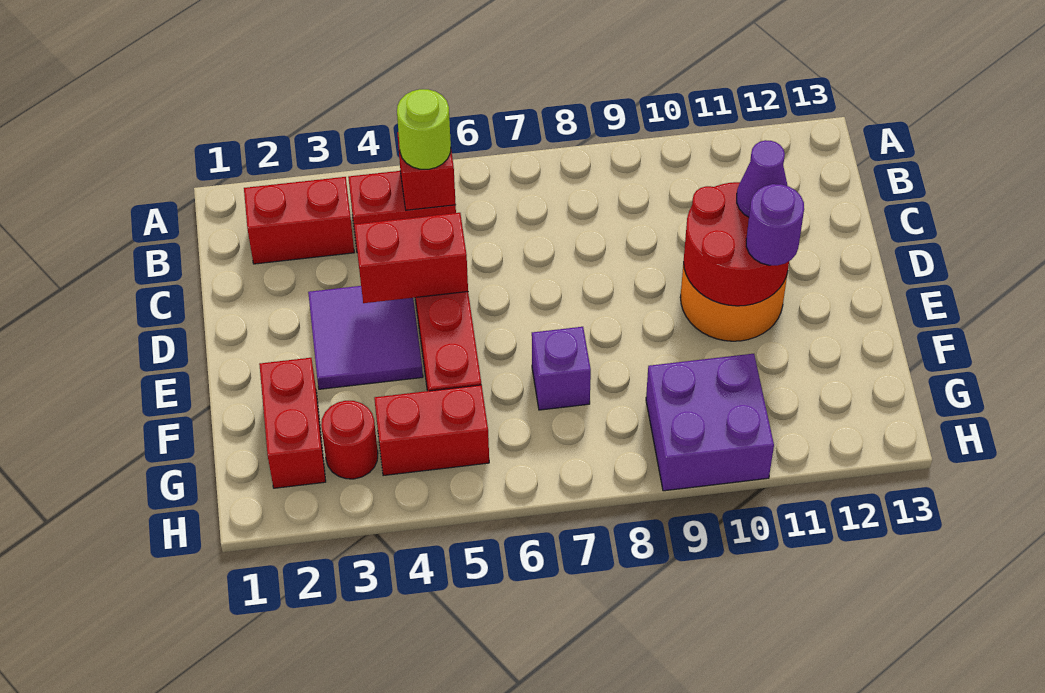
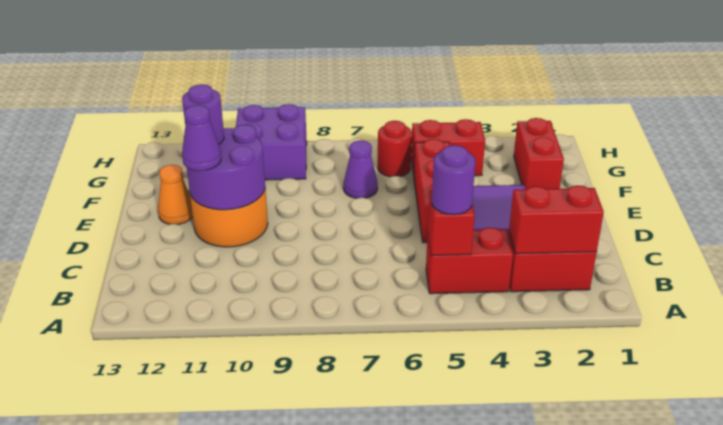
lime 1x1 round brick [397,89,451,169] -> purple 1x1 round brick [432,145,475,215]
red 1x2 brick [354,213,468,303] -> red 1x2 brick moved to [509,185,604,254]
red 2x2 round brick [684,182,789,306] -> purple 2x2 round brick [187,125,265,210]
none -> orange 1x1 cone [158,165,193,224]
purple 1x1 brick [532,327,591,410] -> purple 1x1 cone [343,141,378,198]
red 1x1 round brick [321,401,378,479] -> red 1x1 round brick moved to [378,121,412,177]

